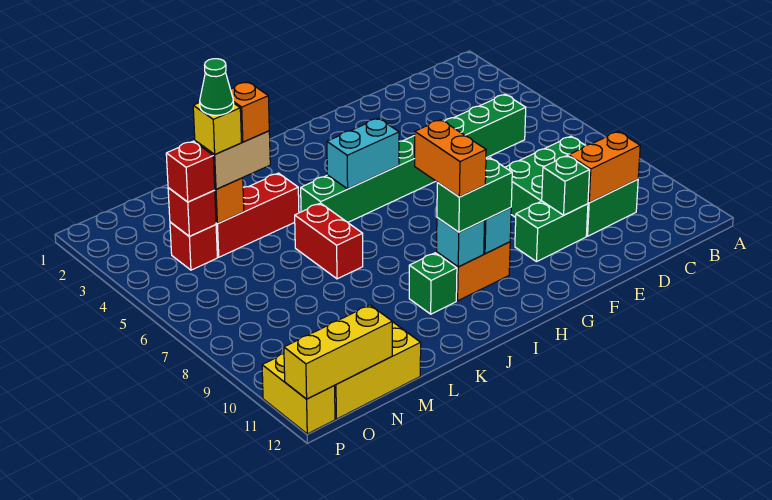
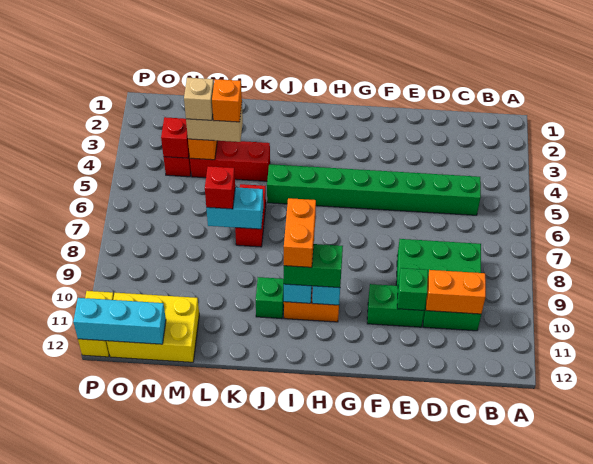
cyan 1x2 brick [327,118,399,189] -> cyan 1x2 brick moved to [206,187,263,229]
yellow 1x1 brick [193,103,242,154] -> tan 1x1 brick [184,78,214,120]
green 1x1 cone [200,59,234,115] -> none
red 1x1 brick [166,141,215,202] -> red 1x1 brick moved to [205,166,235,209]
yellow 1x3 brick [284,305,392,399] -> cyan 1x3 brick [73,298,166,344]

